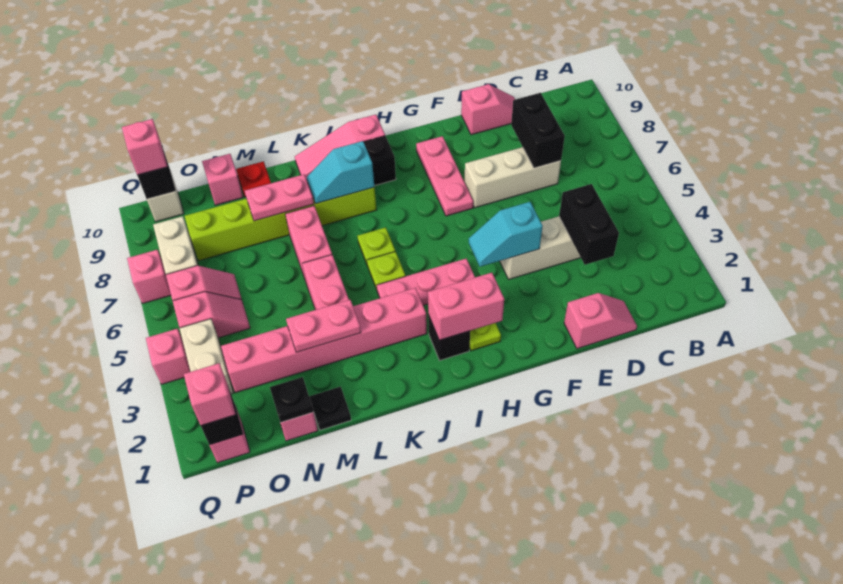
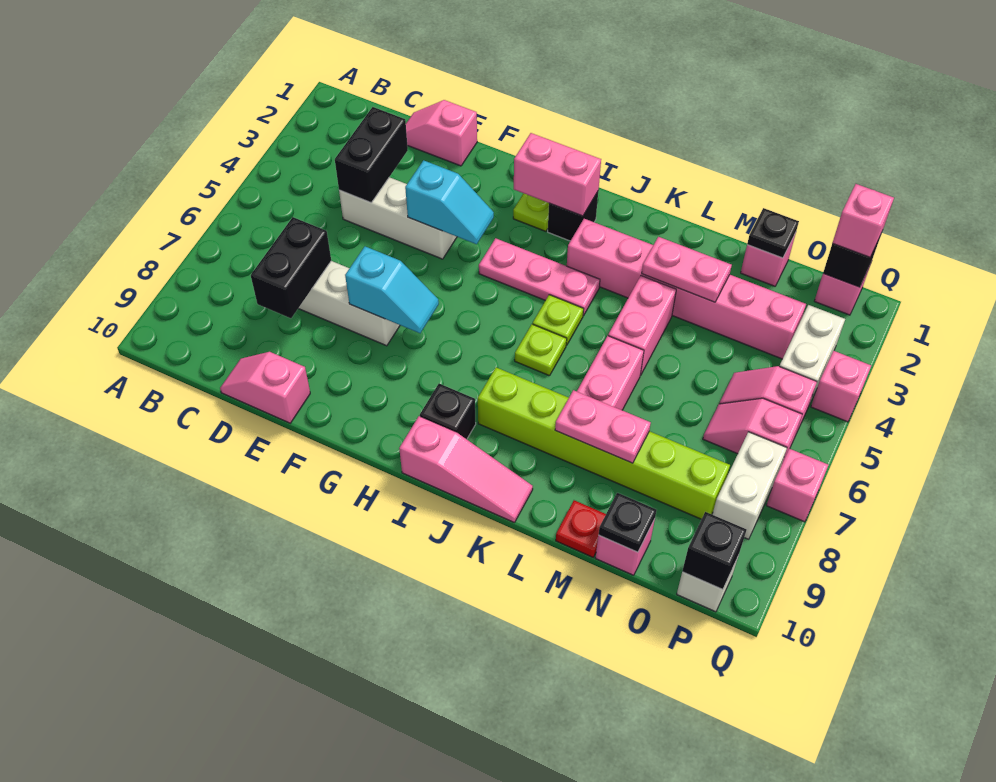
pink 1x3 plate [416,136,473,216] -> none
cyan 1x2 slope [307,141,374,204] -> cyan 1x2 slope moved to [345,246,439,333]
black 1x1 plate [309,387,351,430] -> black 1x1 plate moved to [599,493,656,552]
pink 1x1 brick [122,119,168,175] -> none

